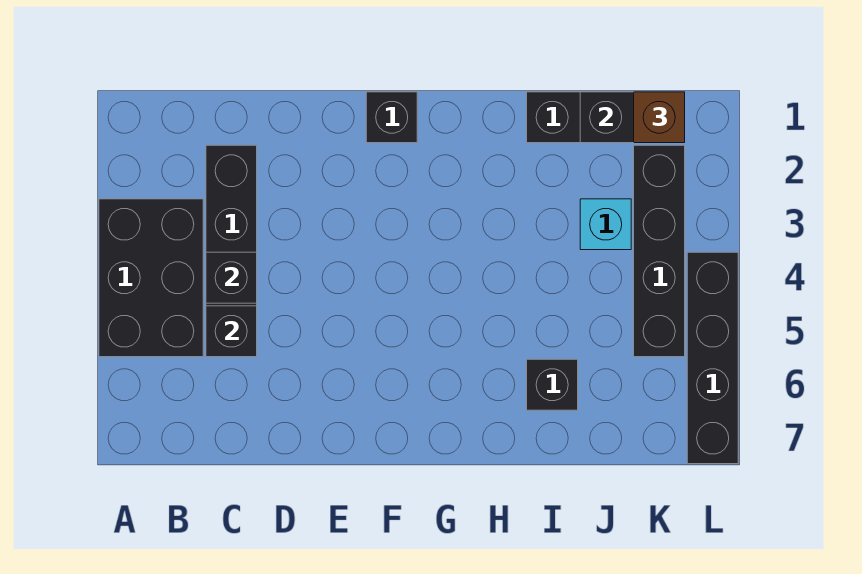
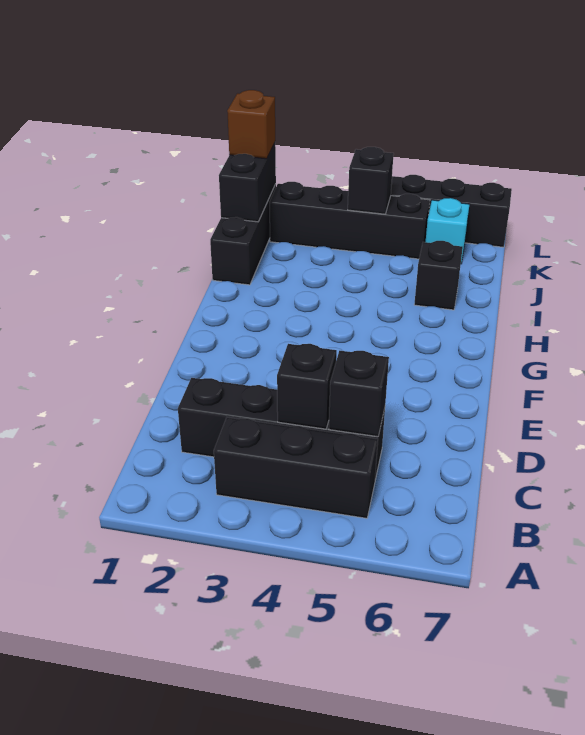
black 2x3 brick [99,199,203,357] -> black 1x3 brick [214,417,378,518]
black 1x1 brick [366,92,417,143] -> black 1x1 brick moved to [348,147,394,214]
cyan 1x1 brick [580,199,631,250] -> cyan 1x1 brick moved to [426,198,470,264]

